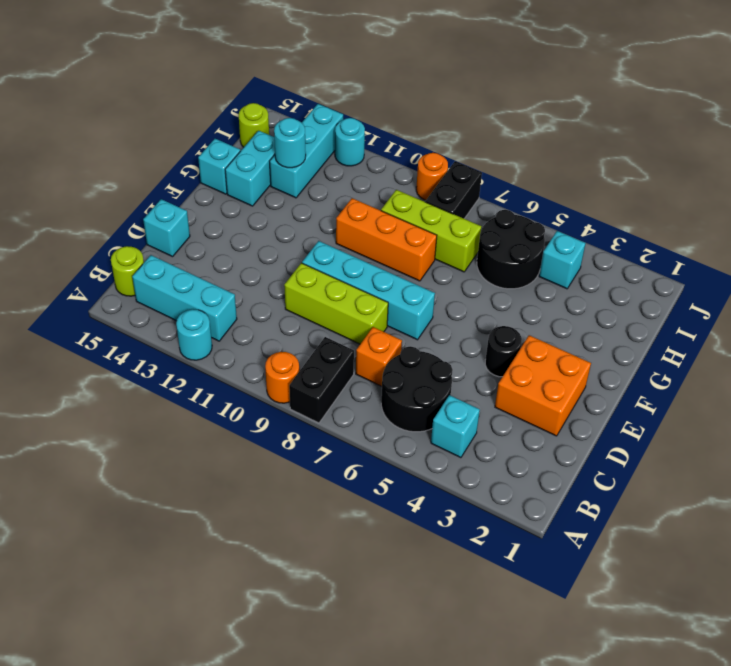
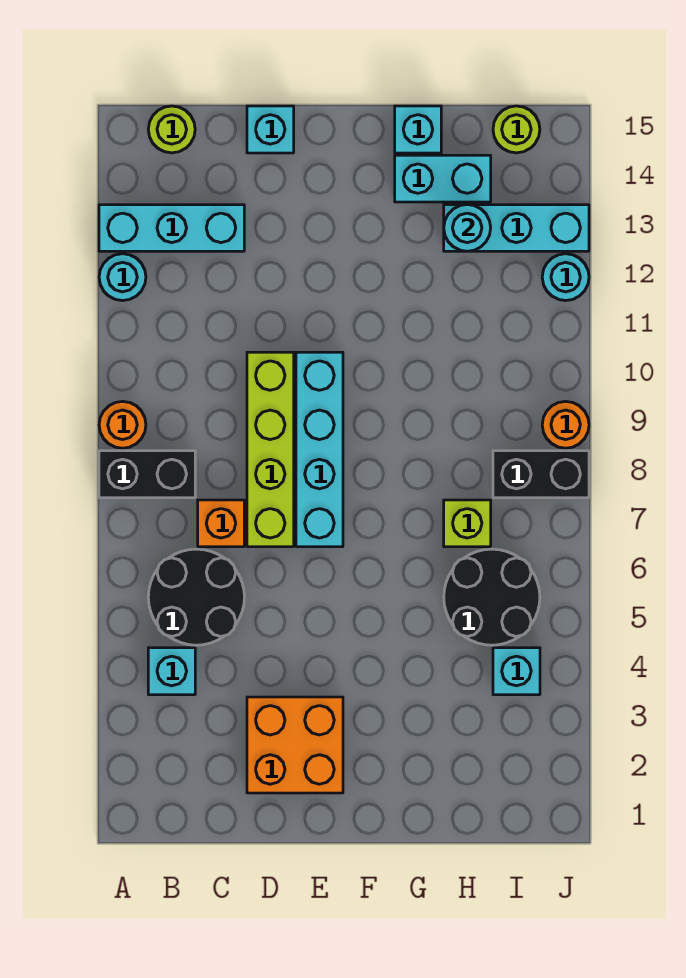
cyan 1x3 brick [132,255,237,341] -> cyan 1x3 brick turned to [99,205,244,251]
lime 1x3 brick [284,263,388,344] -> lime 1x4 brick [247,352,294,547]
black 1x1 round brick [485,326,522,377] -> none
orange 1x3 brick [336,198,437,281] -> none
lime 1x3 brick [381,190,481,272] -> lime 1x1 brick [444,500,491,547]

